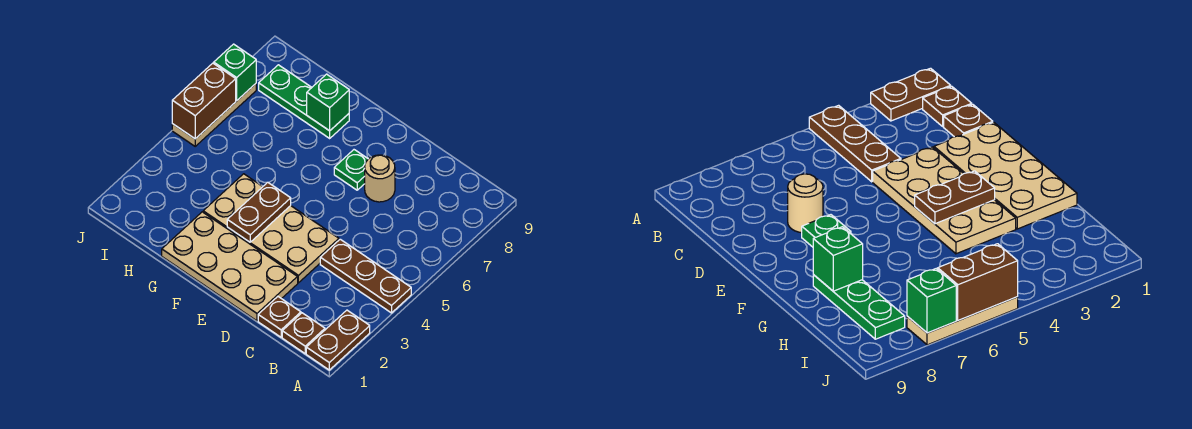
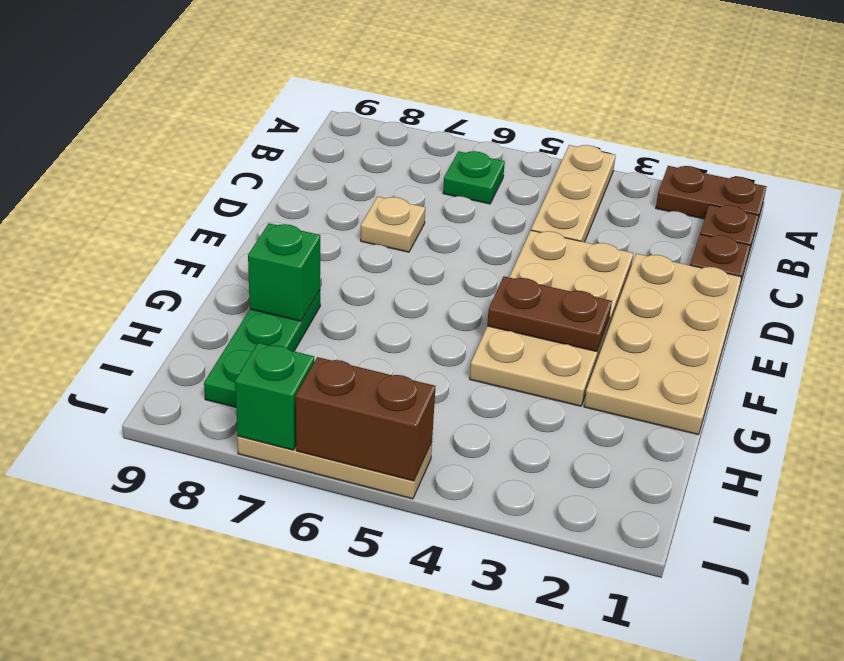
brown 1x3 plate [320,239,411,313] -> tan 1x3 plate [531,145,616,242]
tan 1x1 round brick [365,155,395,202] -> tan 1x1 plate [361,197,425,252]
green 1x1 plate [334,150,368,190] -> green 1x1 plate moved to [443,151,505,204]

